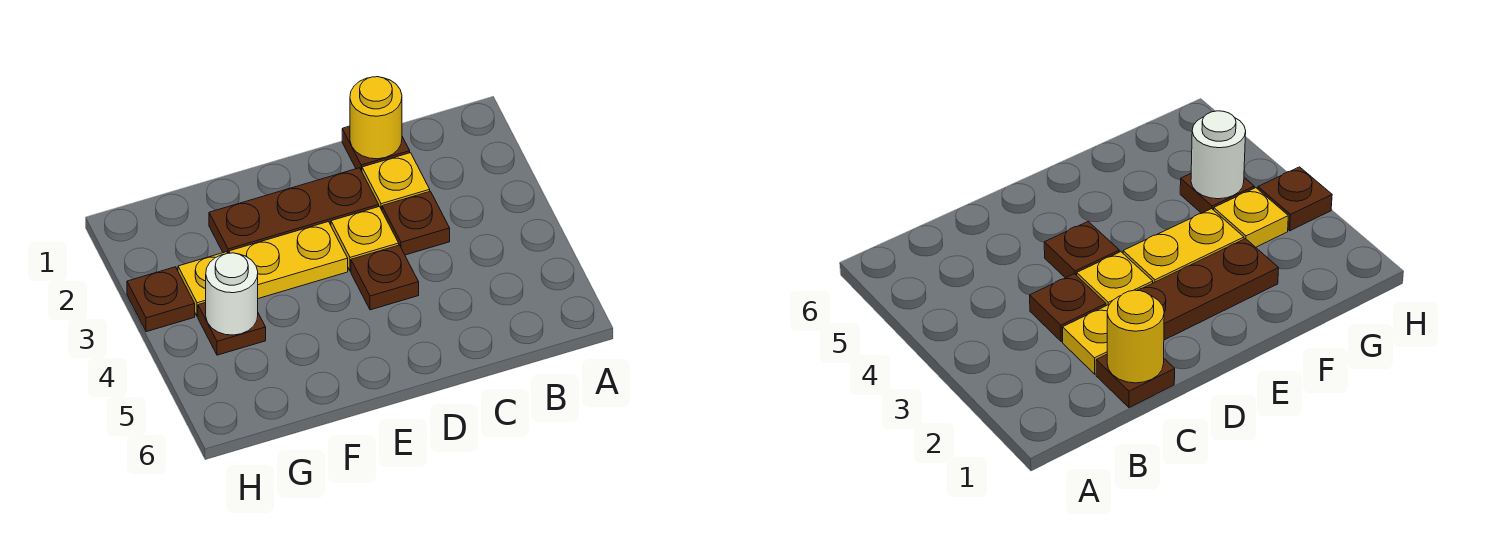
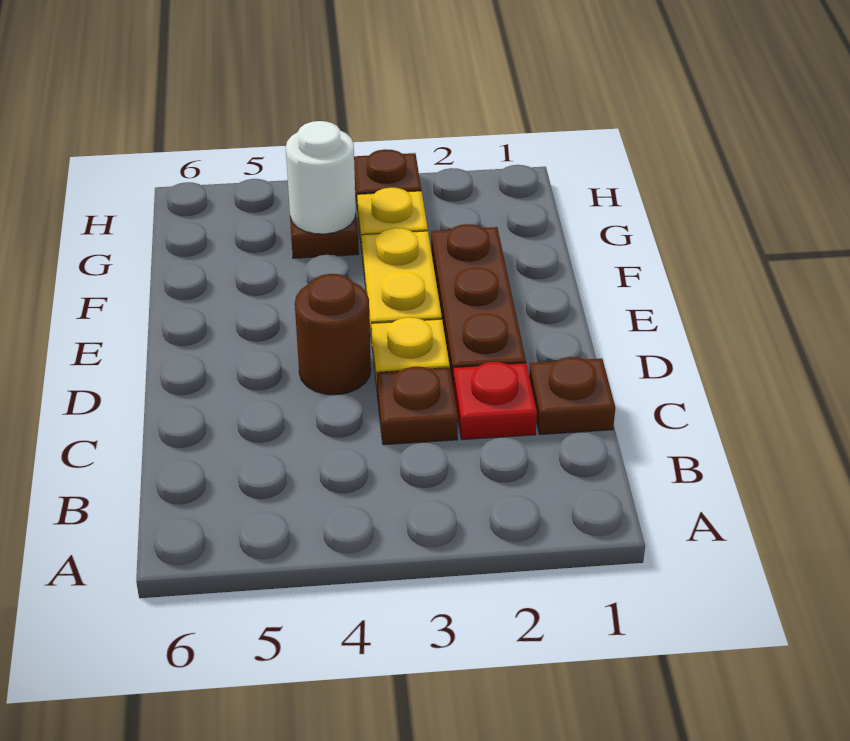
yellow 1x1 round brick [350,77,402,159] -> none
yellow 1x1 plate [362,153,430,210] -> red 1x1 plate [453,362,537,440]
brown 1x1 plate [351,245,419,310] -> brown 1x1 round brick [295,274,371,395]

